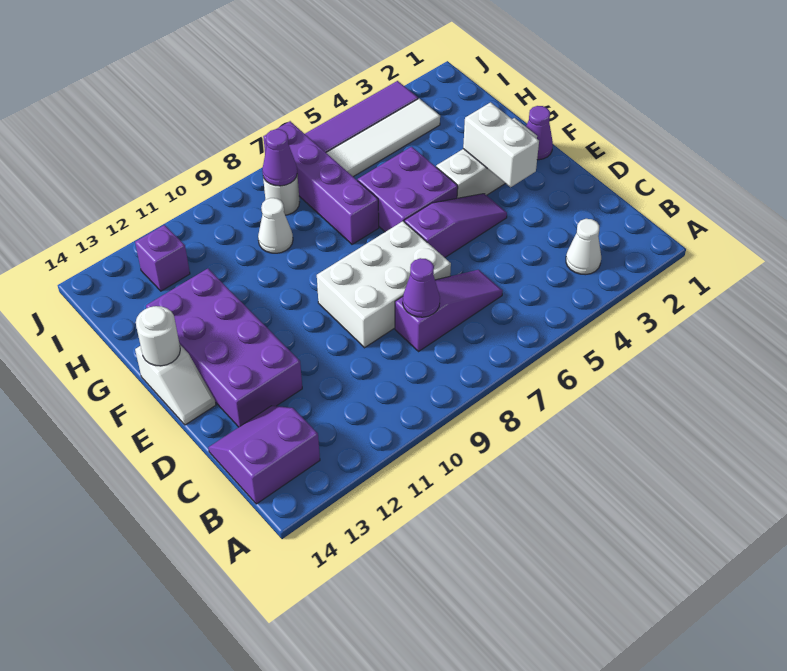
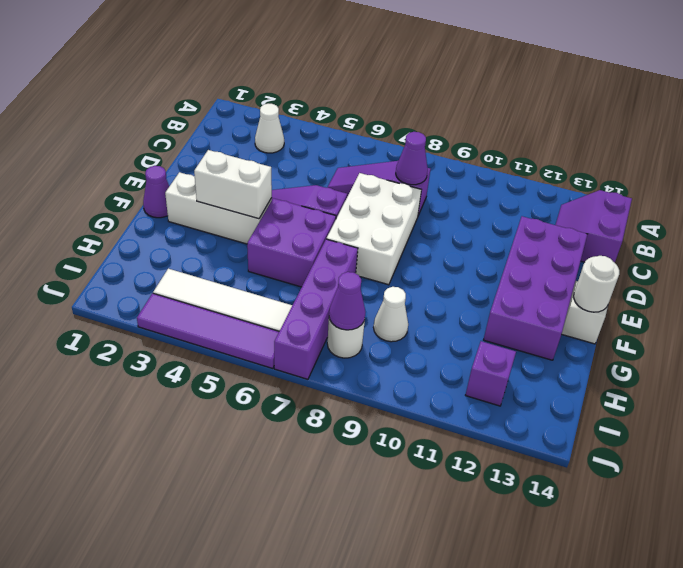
purple 2x2 slope [208,406,320,504] -> purple 2x2 slope turned to [556,190,632,263]
white 2x3 brick [317,221,451,348] -> white 2x3 brick turned to [327,173,421,285]
white 1x2 brick [463,102,539,187] -> white 1x2 brick turned to [194,150,272,219]

